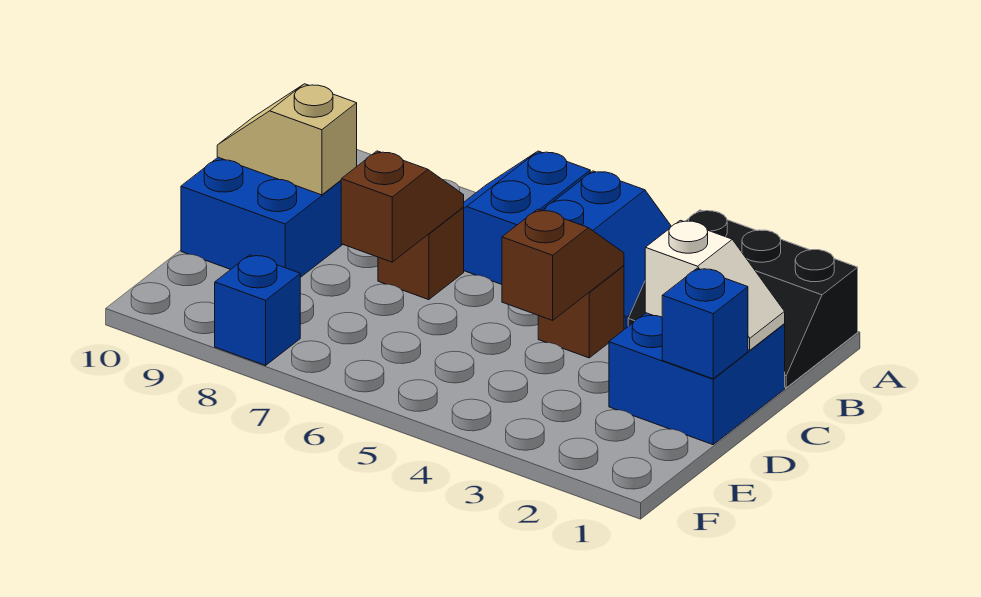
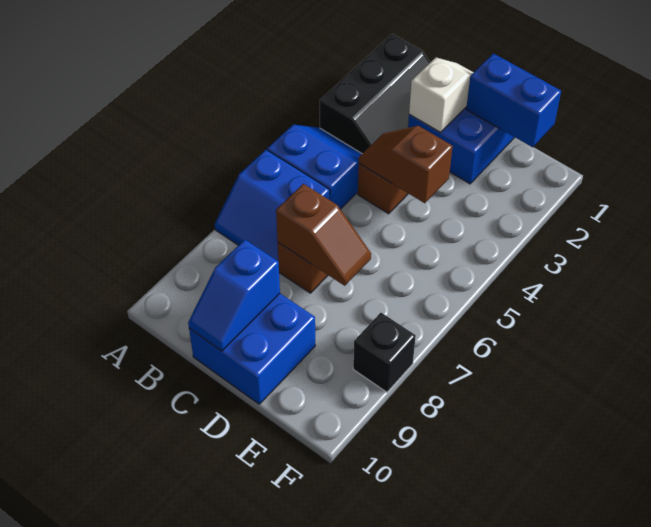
brown 1x2 slope [341,151,464,262] -> brown 1x2 slope turned to [276,184,371,286]
tan 1x2 slope [217,84,357,195] -> blue 1x2 slope [188,240,280,351]
blue 1x1 brick [662,268,748,379] -> blue 1x2 brick [466,53,561,147]
blue 1x1 brick [215,255,300,365] -> black 1x1 brick [353,313,416,392]

